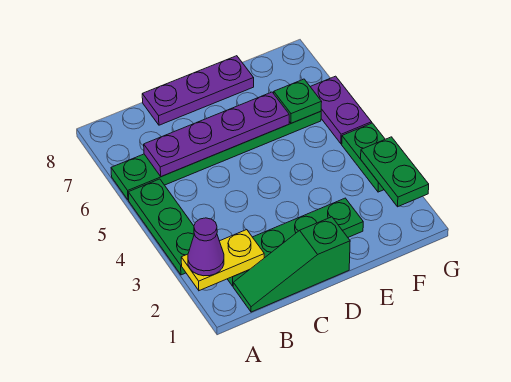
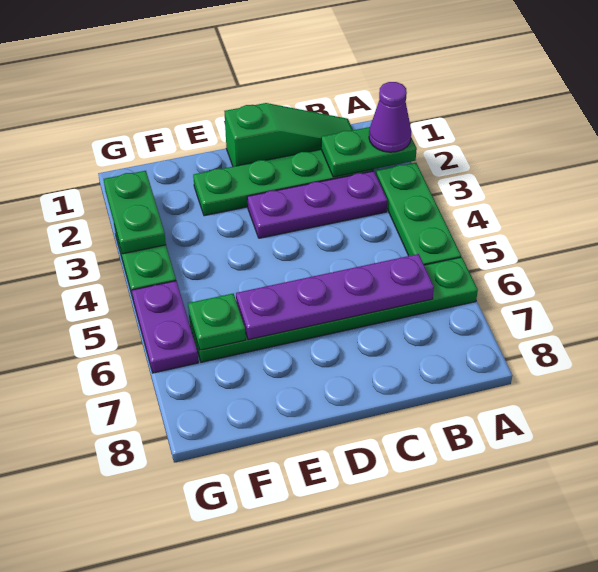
yellow 1x2 plate [181,230,264,291] -> green 1x2 plate [321,127,417,177]
purple 1x3 plate [142,56,254,125] -> purple 1x3 plate moved to [247,171,387,238]

